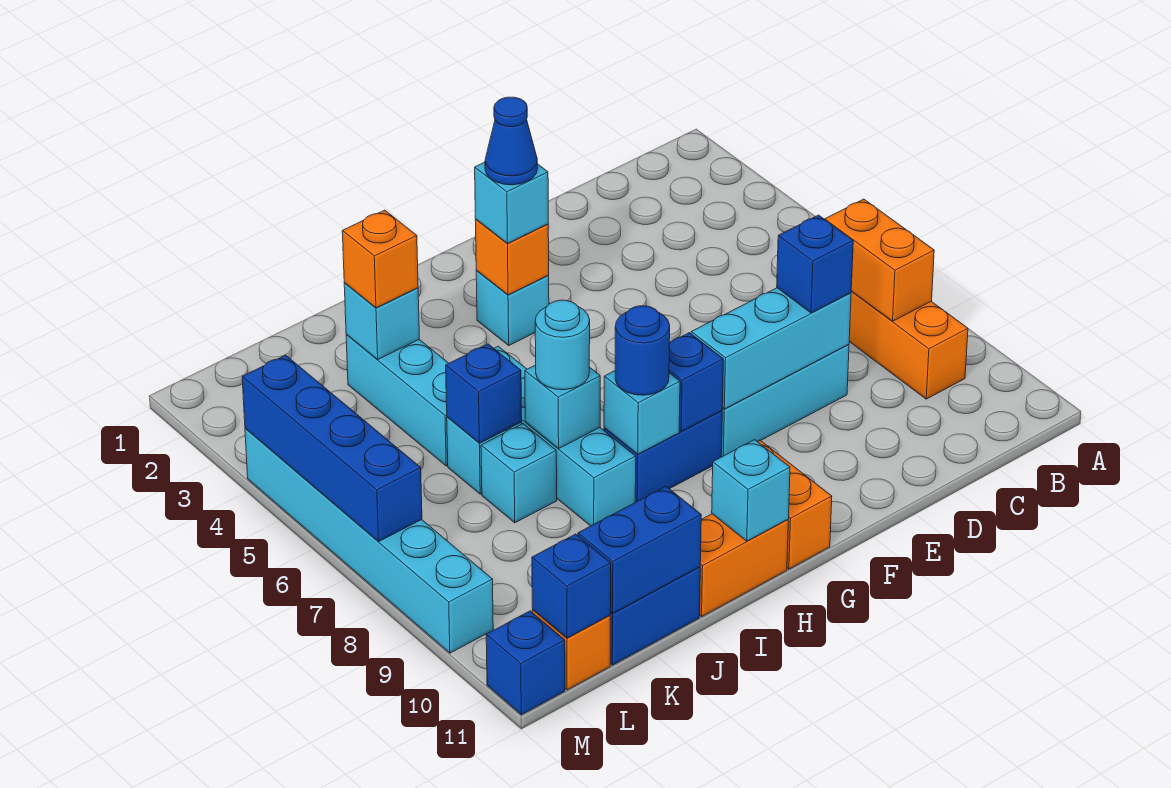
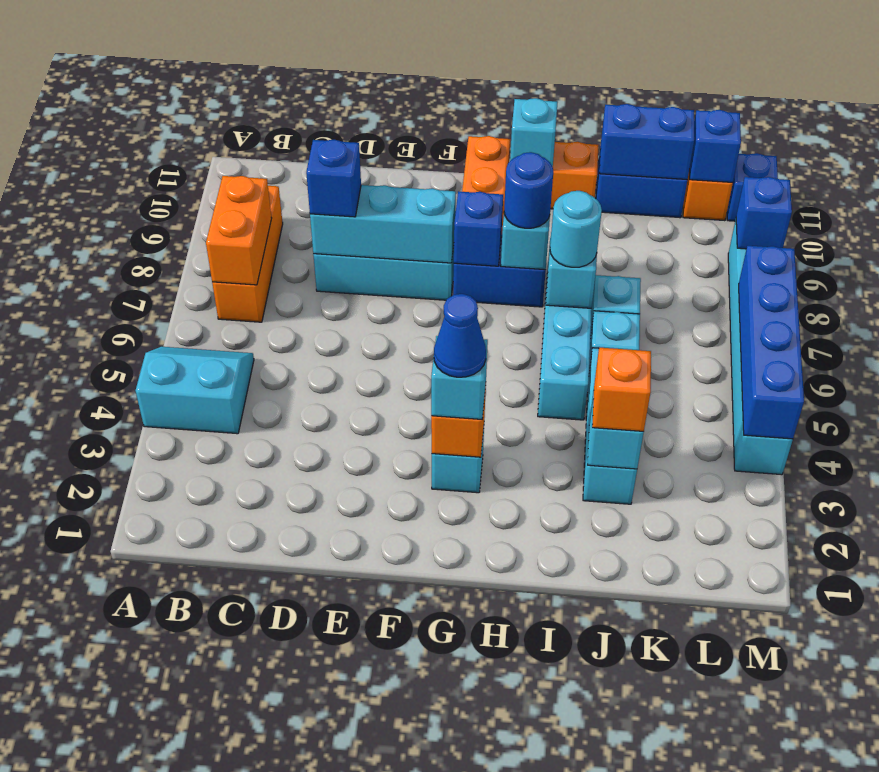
none -> cyan 2x2 slope [136,347,254,434]
blue 1x1 brick [446,344,522,443] -> blue 1x1 brick moved to [736,177,792,249]

